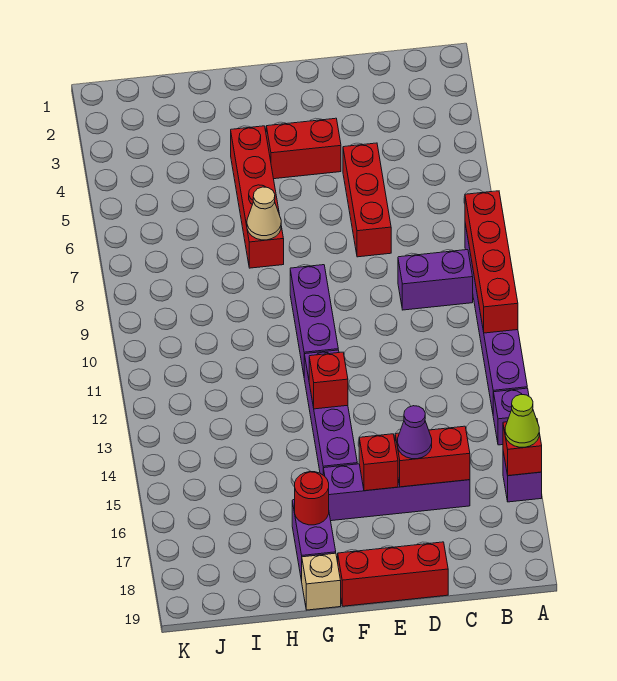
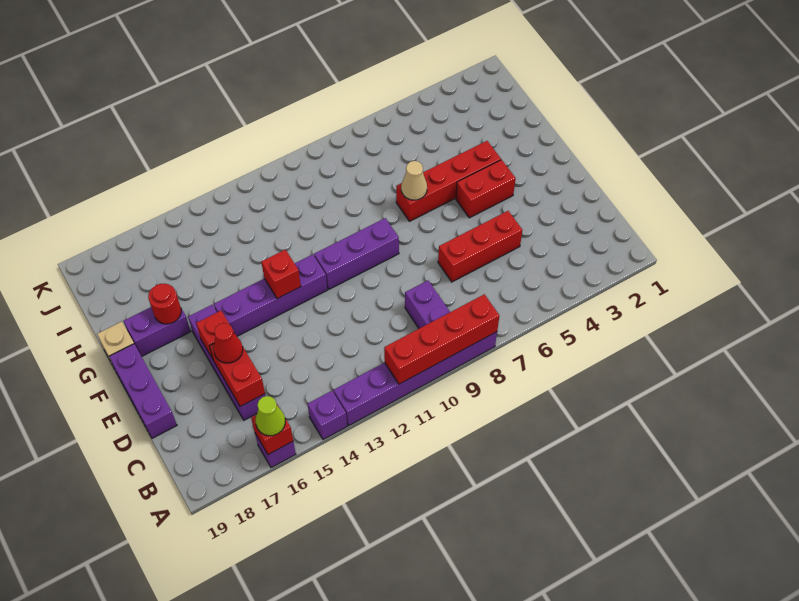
purple 1x1 cone [398,406,432,459] -> red 1x1 cone [214,323,243,363]
red 1x3 brick [338,542,448,606] -> purple 1x3 brick [109,344,177,438]
red 1x2 brick [266,118,341,179] -> red 1x2 brick turned to [456,160,516,218]

